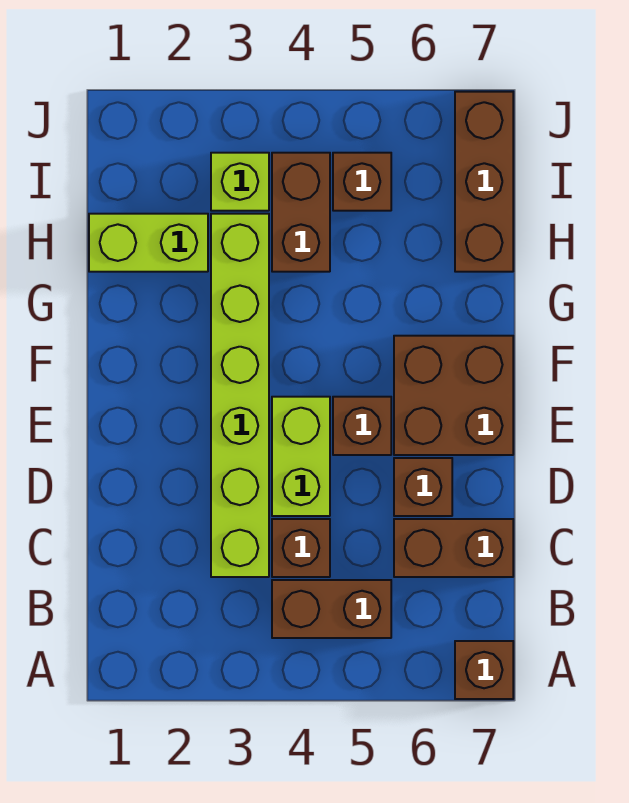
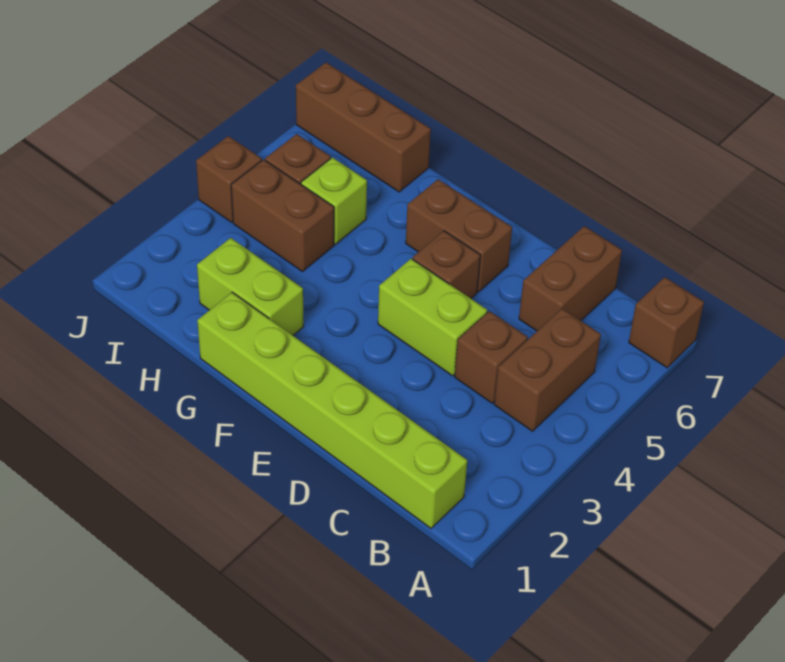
lime 1x6 brick [211,214,269,577] -> lime 1x6 brick moved to [197,292,467,528]
brown 1x1 brick [394,458,452,516] -> brown 1x1 brick moved to [196,136,262,222]
brown 2x2 brick [394,336,513,455] -> brown 1x2 brick [406,179,512,292]
lime 1x2 brick [89,214,208,272] -> lime 1x2 brick turned to [197,238,304,335]
lime 1x1 brick [211,153,269,211] -> lime 1x1 brick moved to [301,157,367,244]

